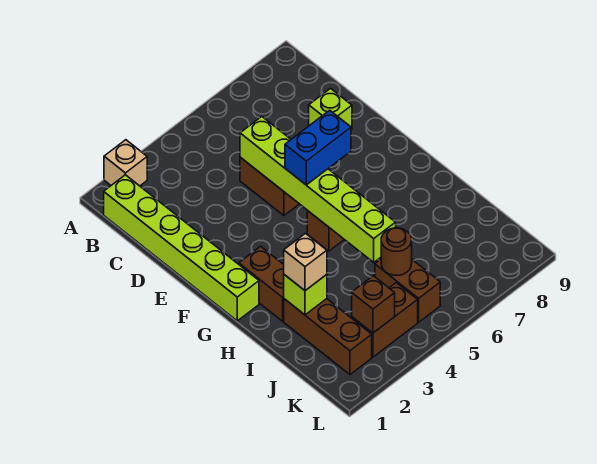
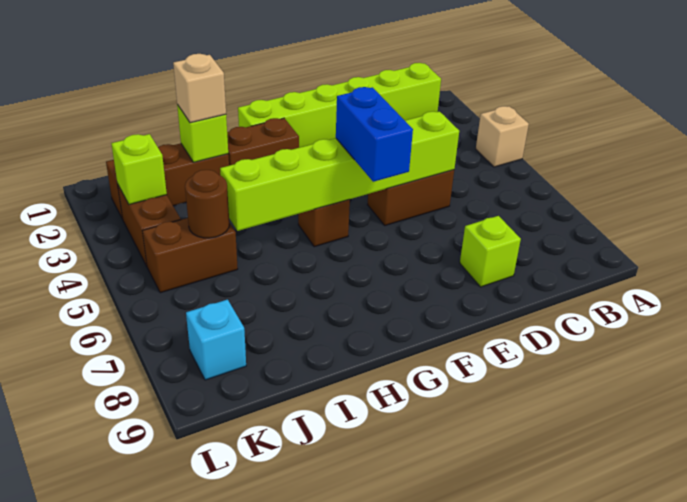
tan 1x1 brick [104,140,147,186] -> tan 1x1 brick moved to [476,106,529,167]
brown 1x1 brick [352,276,395,333] -> lime 1x1 brick [111,134,167,204]
none -> cyan 1x1 brick [186,300,246,380]

